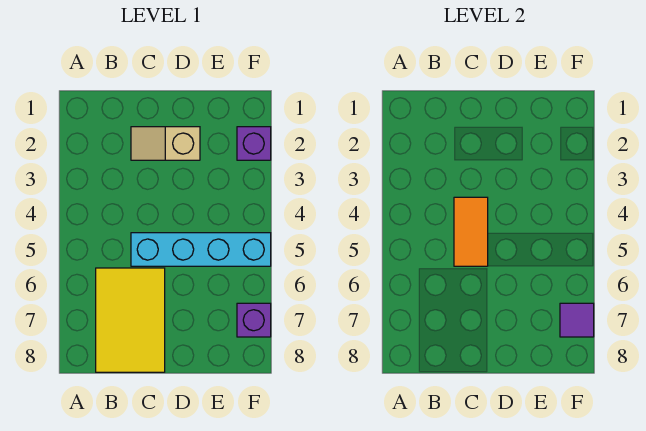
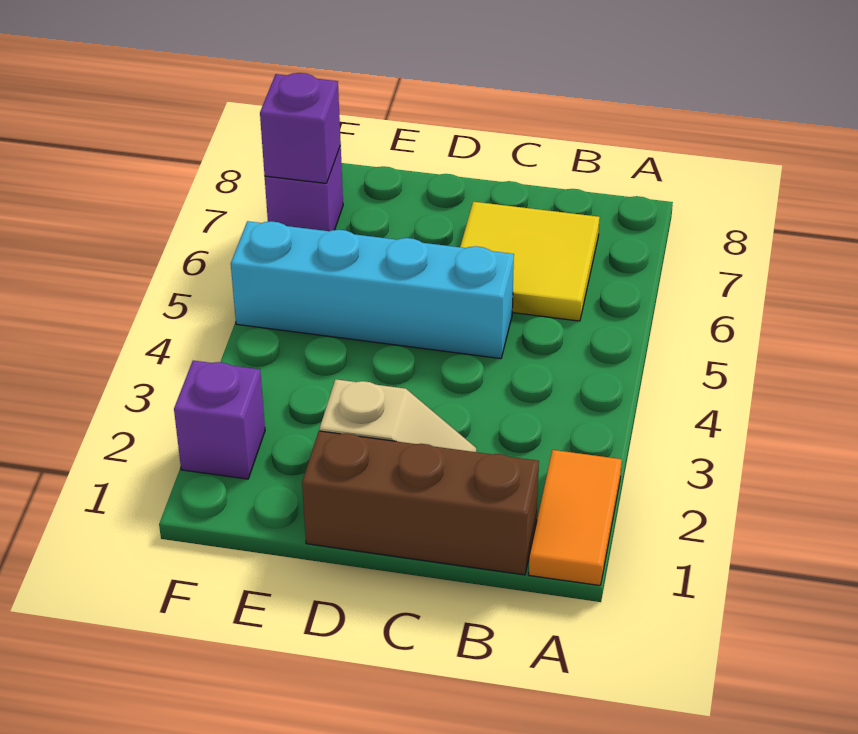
none -> brown 1x3 brick [302,431,539,575]
yellow 2x3 tile [96,268,165,372] -> yellow 2x2 tile [460,202,600,321]
orange 1x2 tile [454,197,488,266] -> orange 1x2 tile moved to [529,450,622,586]
purple 1x1 tile [560,303,594,337] -> purple 1x1 brick [260,73,341,183]

